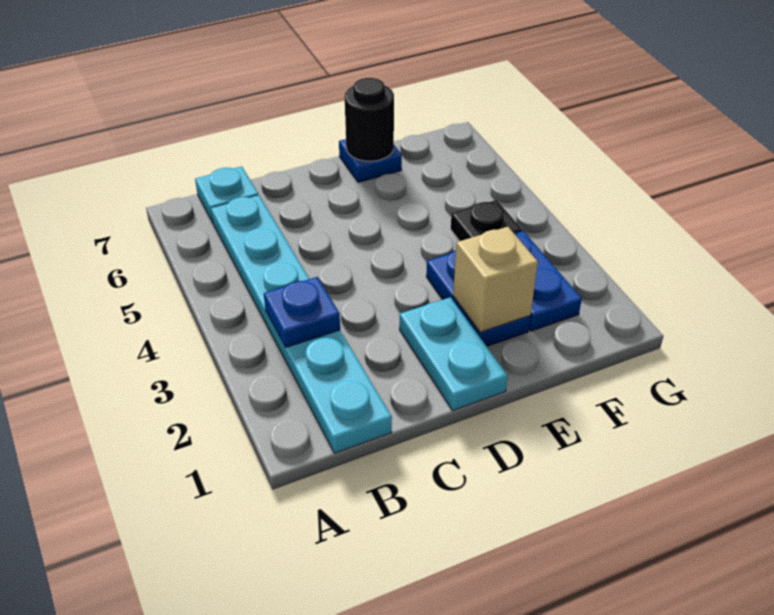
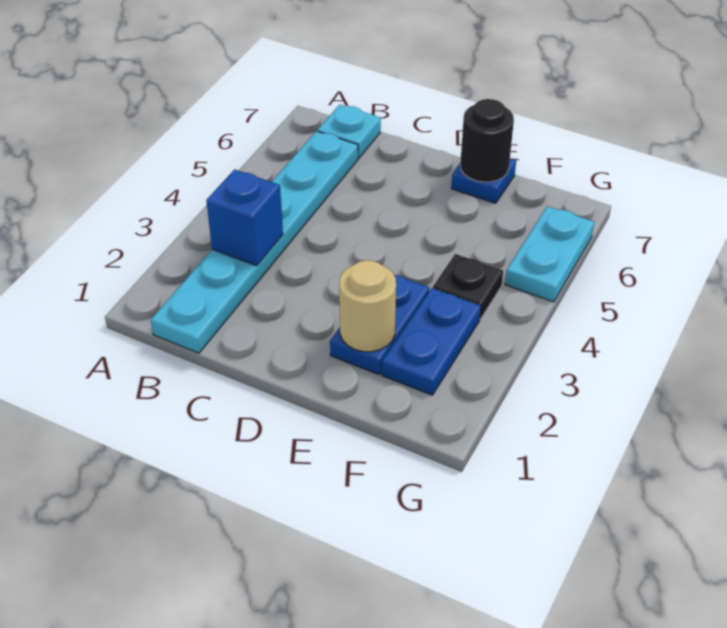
blue 1x1 plate [264,277,340,347] -> blue 1x1 brick [206,169,283,266]
cyan 1x2 plate [399,297,508,410] -> cyan 1x2 plate moved to [505,206,594,302]
tan 1x1 brick [453,227,538,332] -> tan 1x1 round brick [339,260,396,352]

